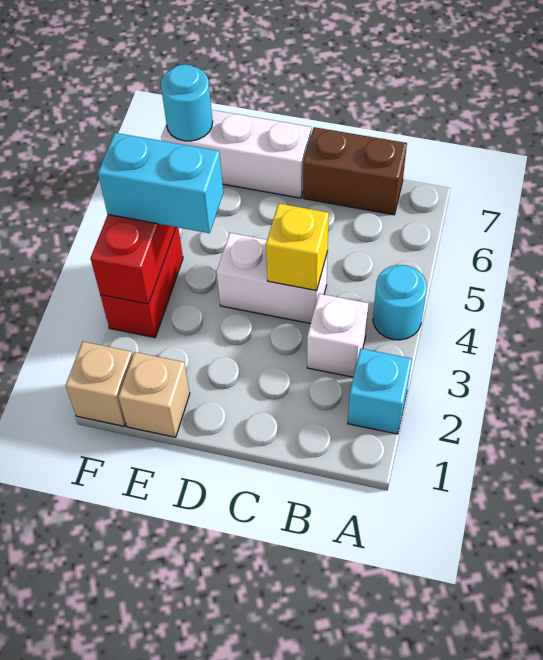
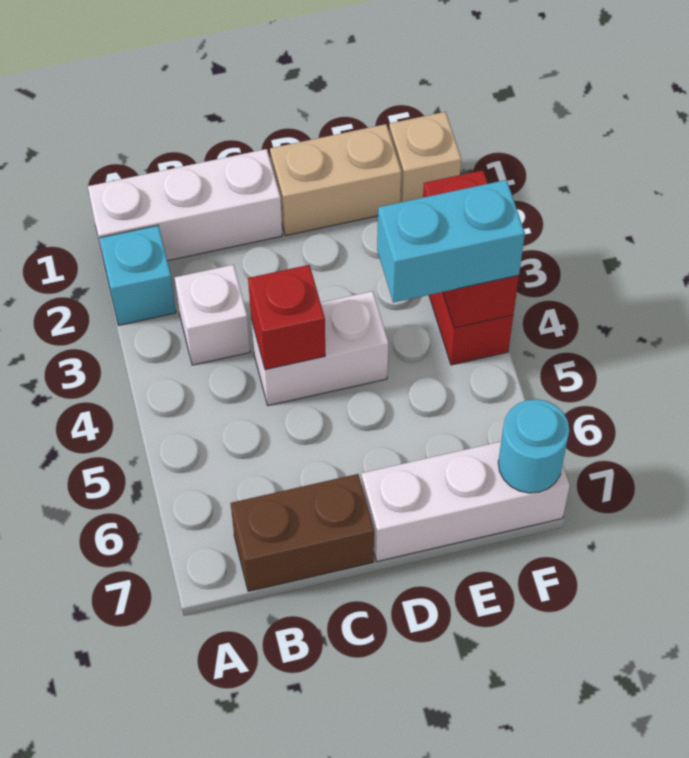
none -> white 1x3 brick [88,149,282,266]
cyan 1x1 round brick [373,265,427,340] -> none
yellow 1x1 brick [266,203,329,291] -> red 1x1 brick [248,265,325,370]
tan 1x1 brick [119,352,190,437] -> tan 1x2 brick [270,124,401,236]

